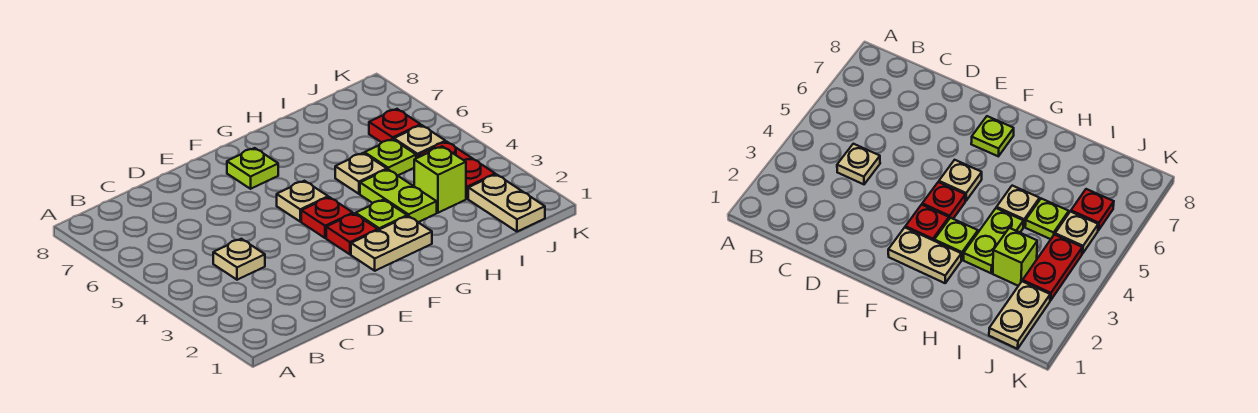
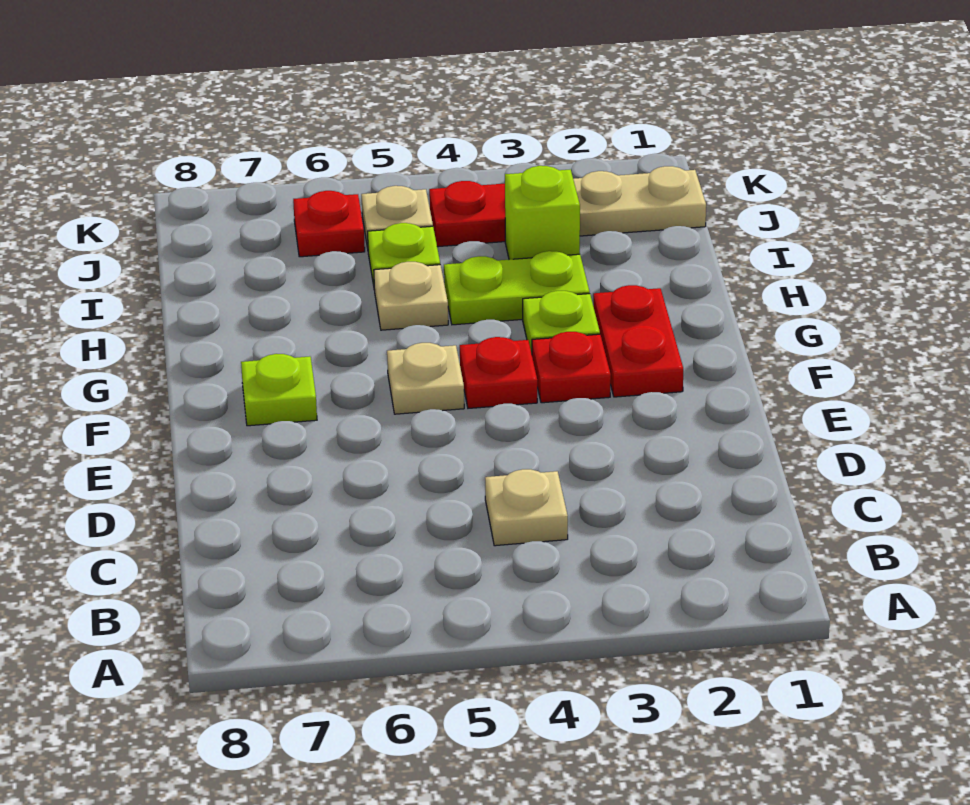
tan 1x2 plate [351,216,432,271] -> red 1x2 plate [593,285,683,397]

